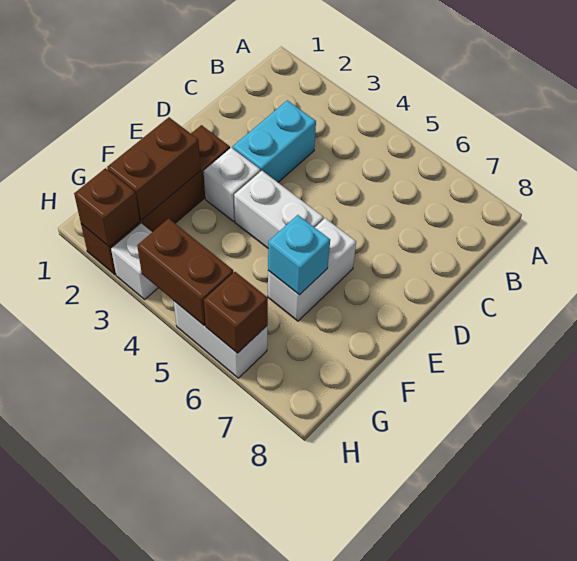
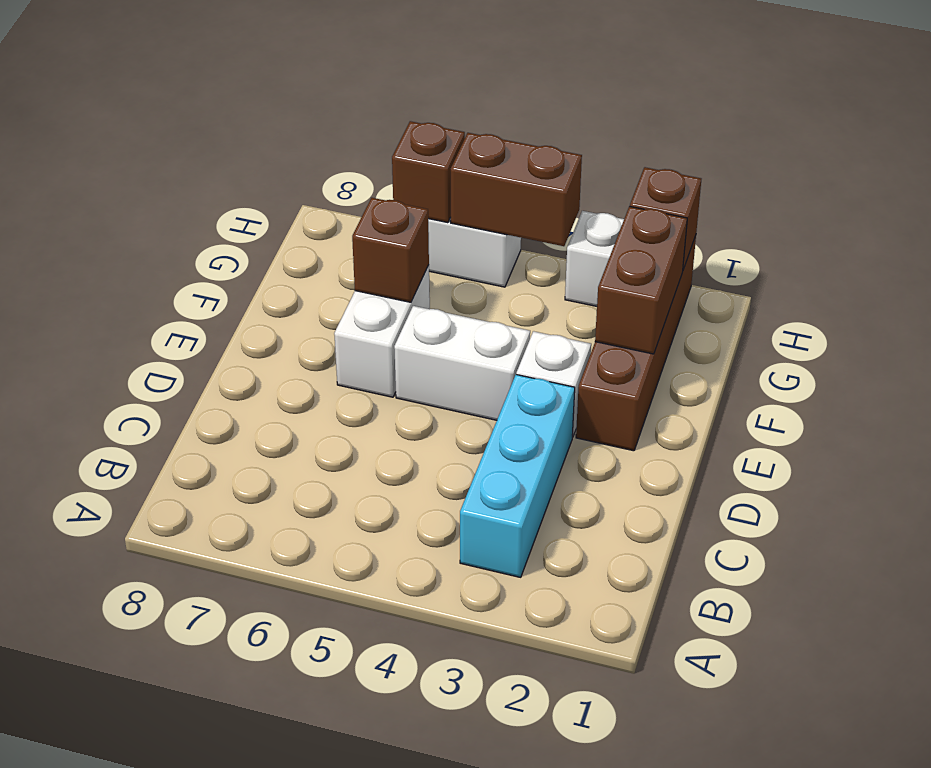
cyan 1x2 brick [233,100,316,182] -> cyan 1x3 brick [460,375,575,577]
cyan 1x1 brick [268,215,330,295] -> brown 1x1 brick [352,198,429,302]

